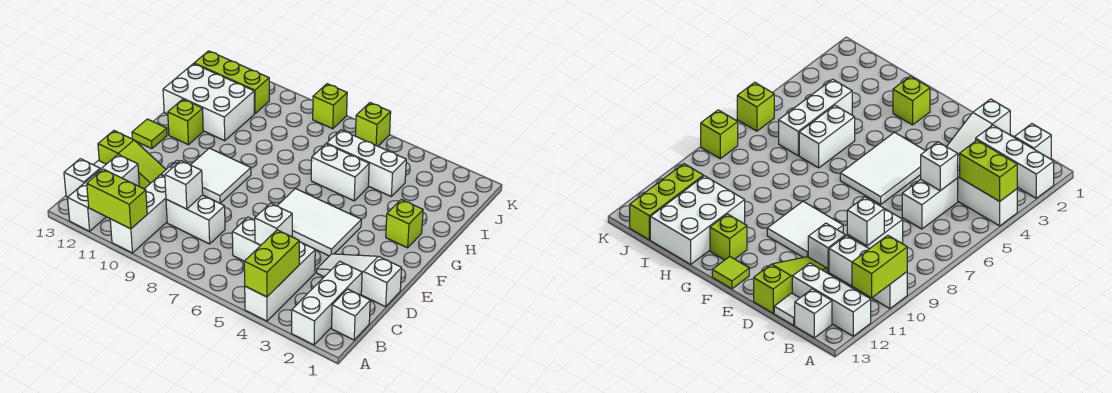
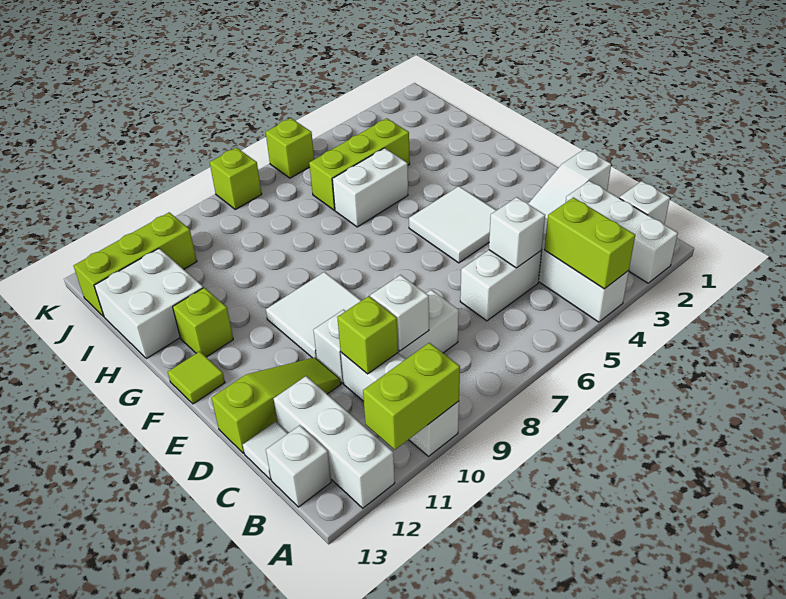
white 2x3 tile [277,189,361,256] -> white 2x2 tile [409,186,496,263]
lime 1x1 brick [386,200,423,248] -> lime 1x1 brick moved to [337,296,398,374]
white 2x3 brick [163,64,254,141] -> white 2x2 brick [94,249,203,359]
white 1x3 brick [327,130,406,196] -> lime 1x3 brick [309,118,410,210]

